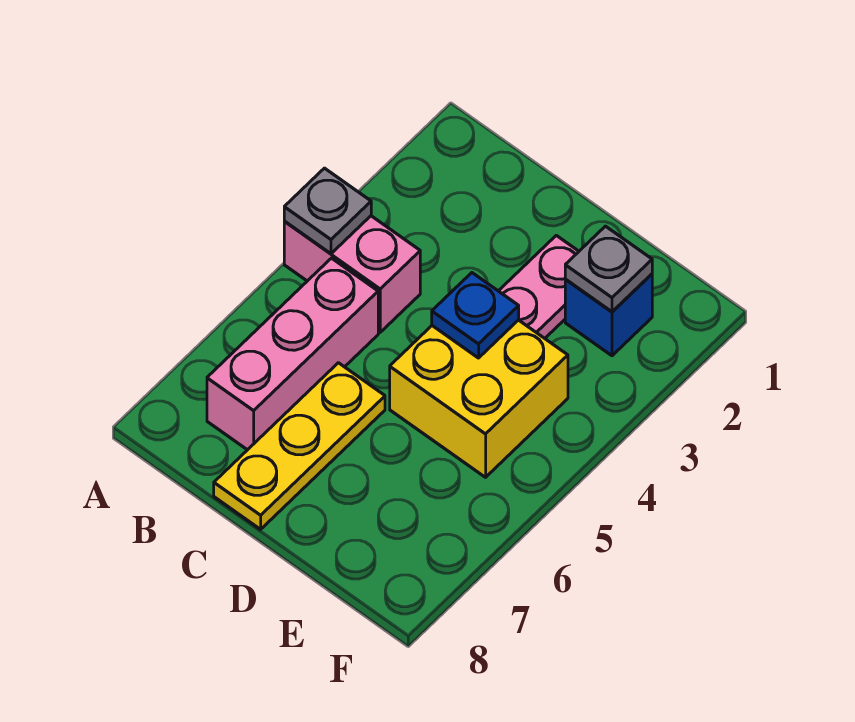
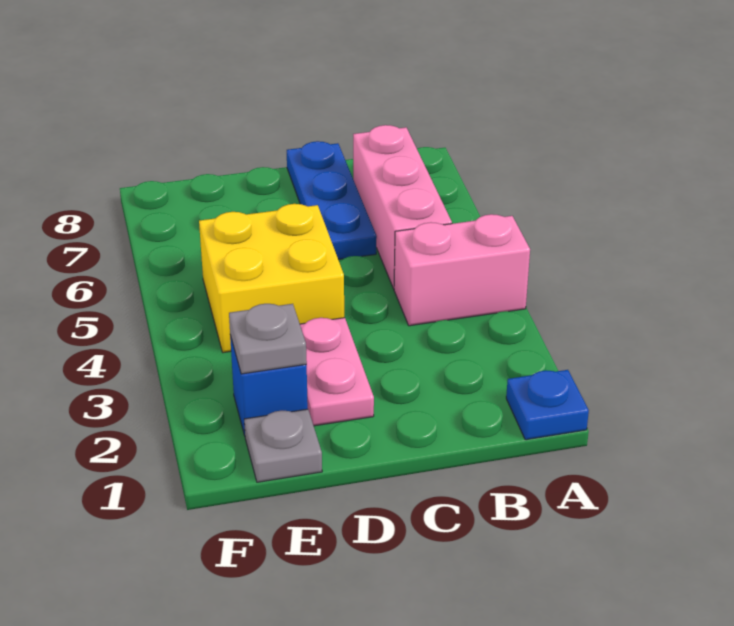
grey 1x1 plate [284,168,371,254] -> grey 1x1 plate moved to [244,409,322,482]
yellow 1x3 plate [214,363,385,529] -> blue 1x3 plate [287,141,377,260]
blue 1x1 plate [432,273,519,358] -> blue 1x1 plate moved to [506,370,589,440]

